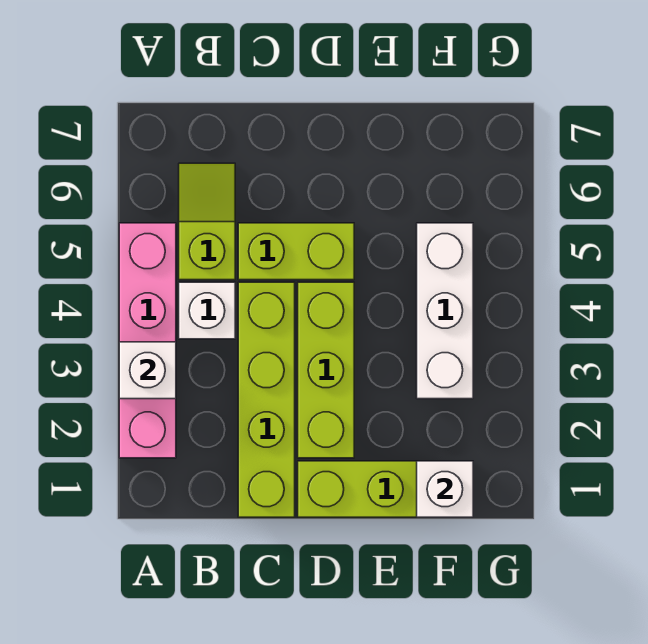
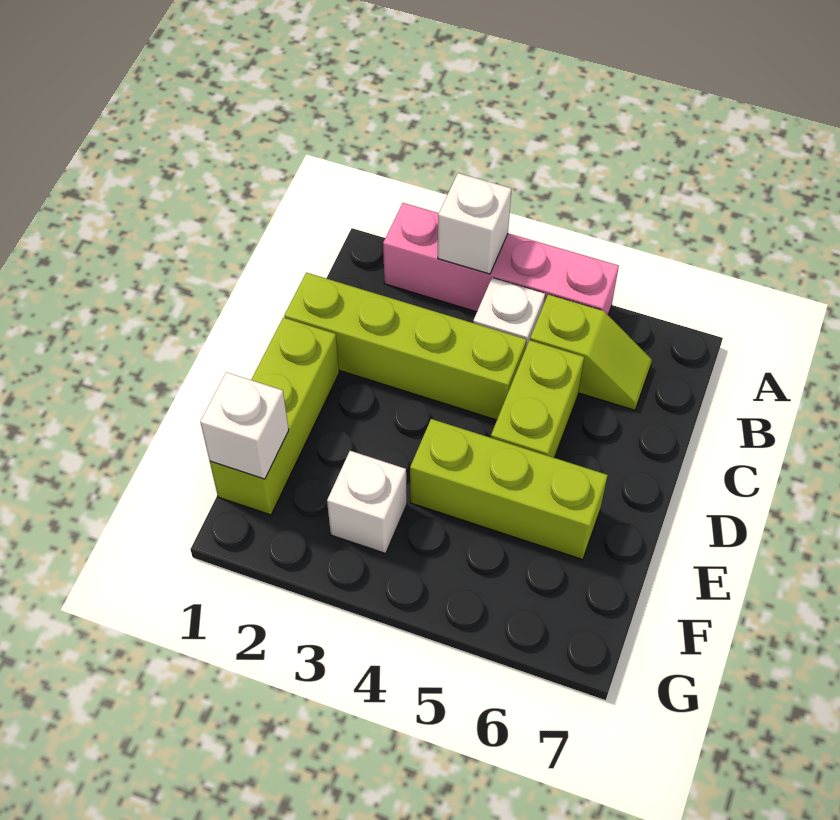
lime 1x3 brick [298,282,354,458] -> lime 1x3 brick moved to [410,419,608,560]
white 1x3 brick [417,223,473,399] -> white 1x1 brick [327,451,407,553]

